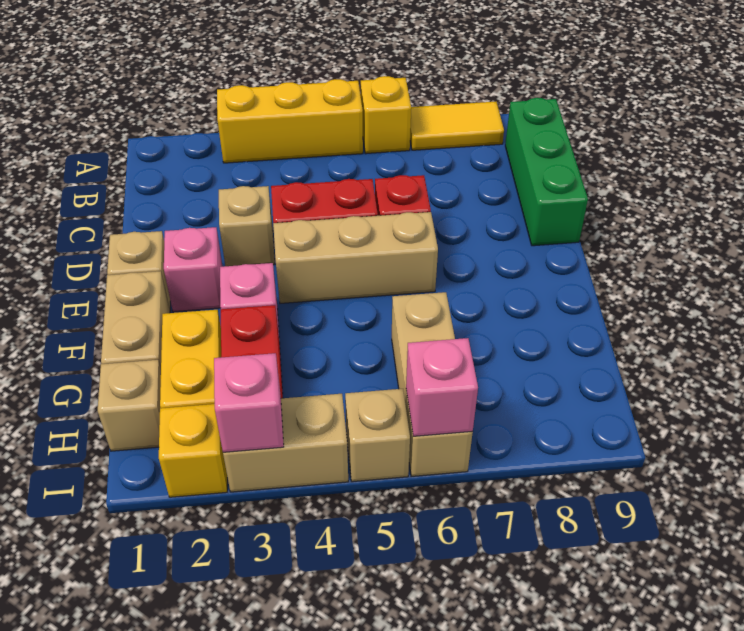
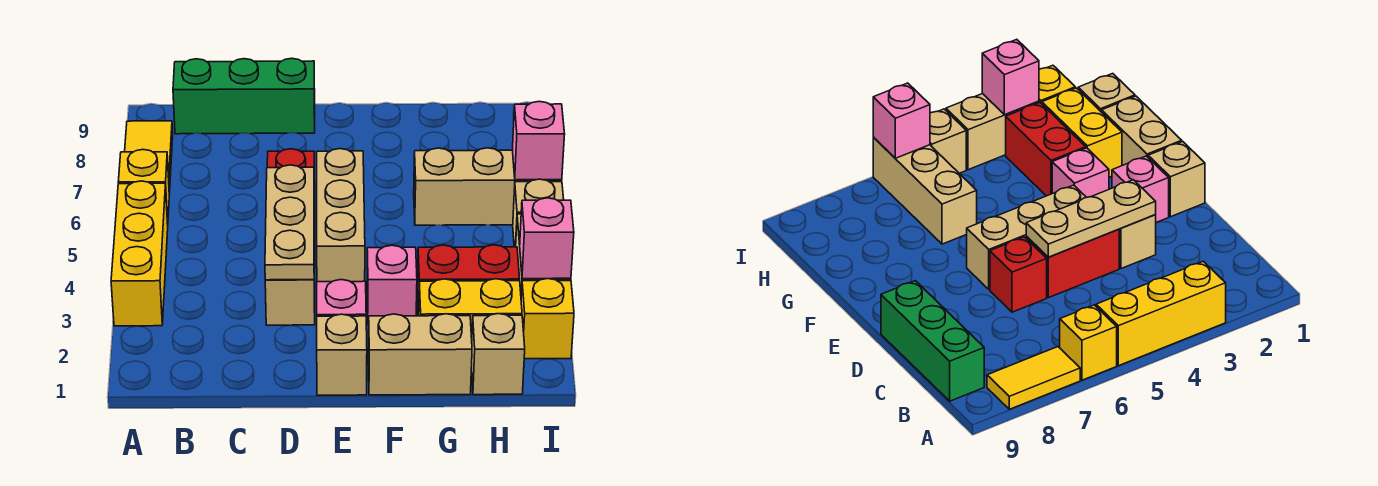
none -> tan 1x3 plate [265,165,314,280]

